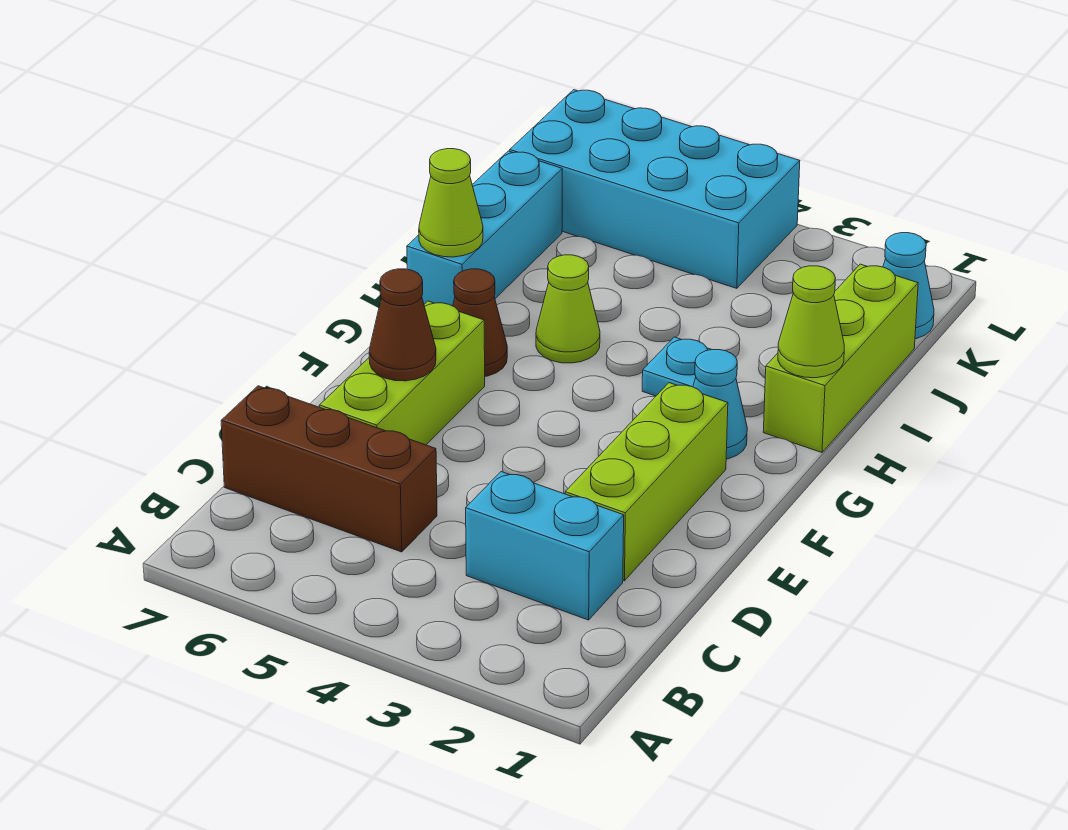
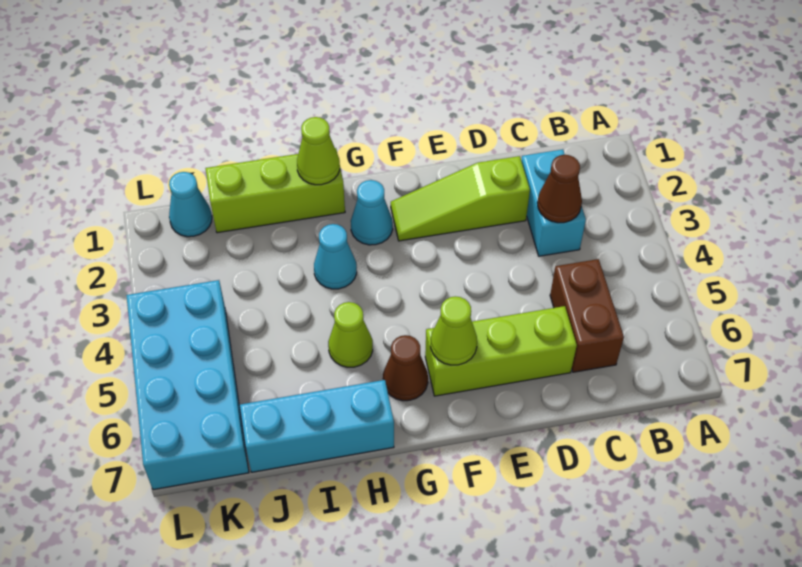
brown 1x3 brick [221,386,437,552] -> brown 1x2 brick [550,259,624,372]
lime 1x3 brick [565,383,728,581] -> lime 1x3 slope [391,156,530,241]
brown 1x1 cone [369,269,436,381] -> brown 1x1 cone moved to [537,155,582,223]
cyan 1x1 plate [642,337,711,396] -> cyan 1x1 cone [314,224,357,289]
lime 1x1 cone [419,149,483,257] -> lime 1x1 cone moved to [431,296,477,365]

